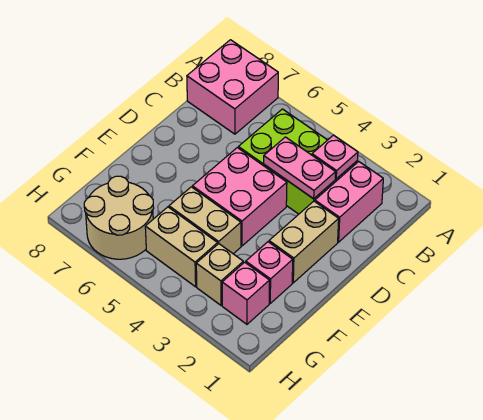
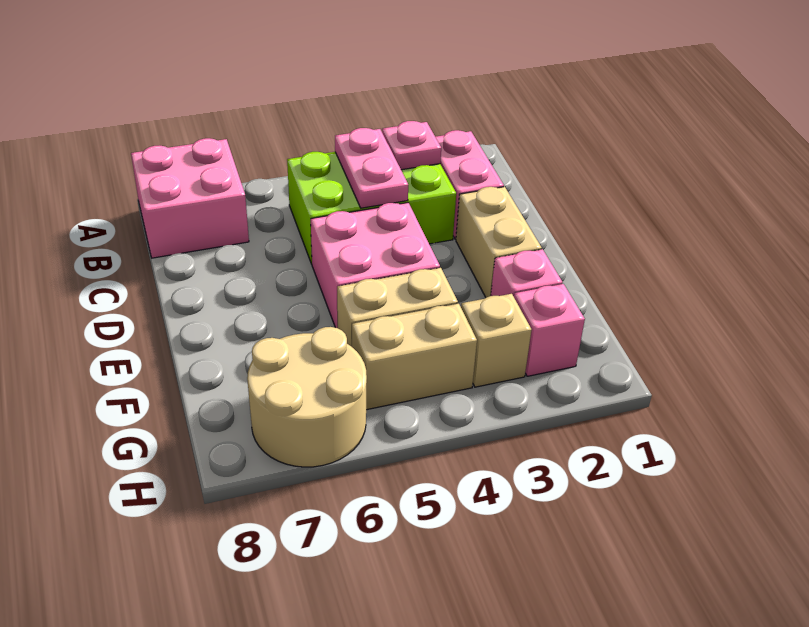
pink 1x2 plate [264,137,336,199] -> pink 1x2 plate turned to [335,128,408,208]

